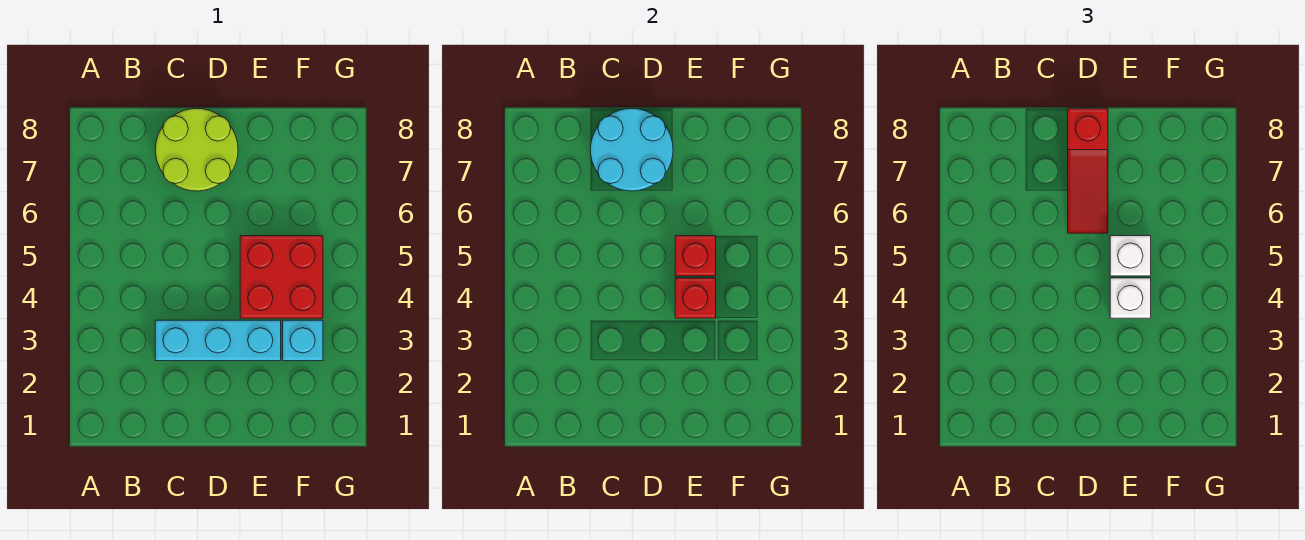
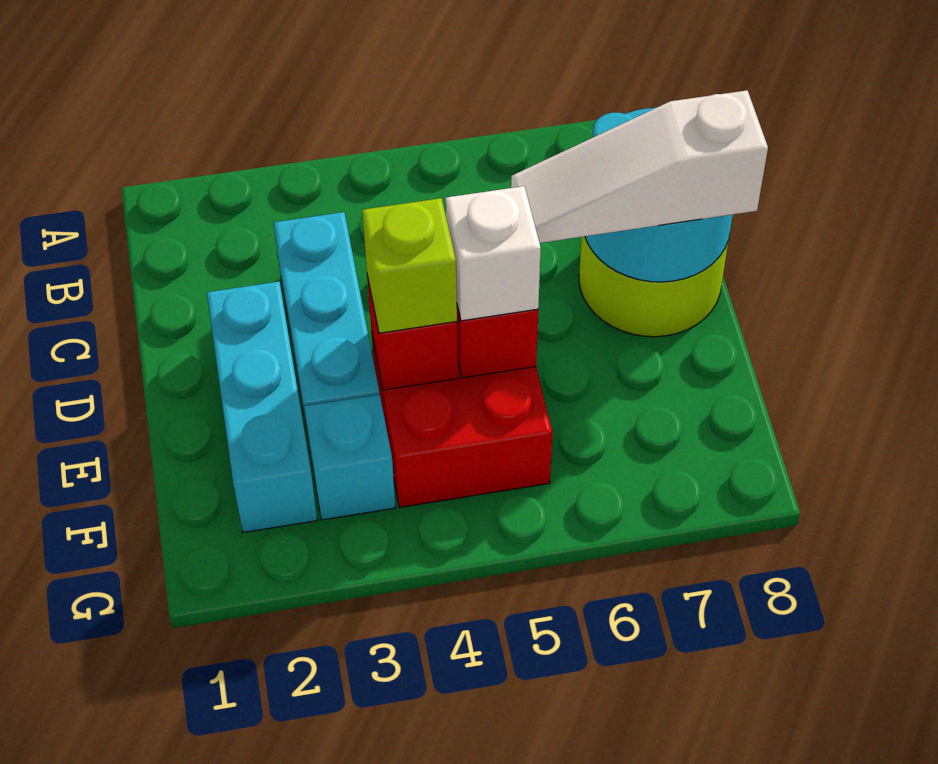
none -> cyan 1x3 brick [207,282,317,533]
red 1x3 slope [1068,108,1108,233] -> white 1x3 slope [511,90,768,243]
white 1x1 brick [1110,278,1151,318] -> lime 1x1 brick [362,198,457,333]

